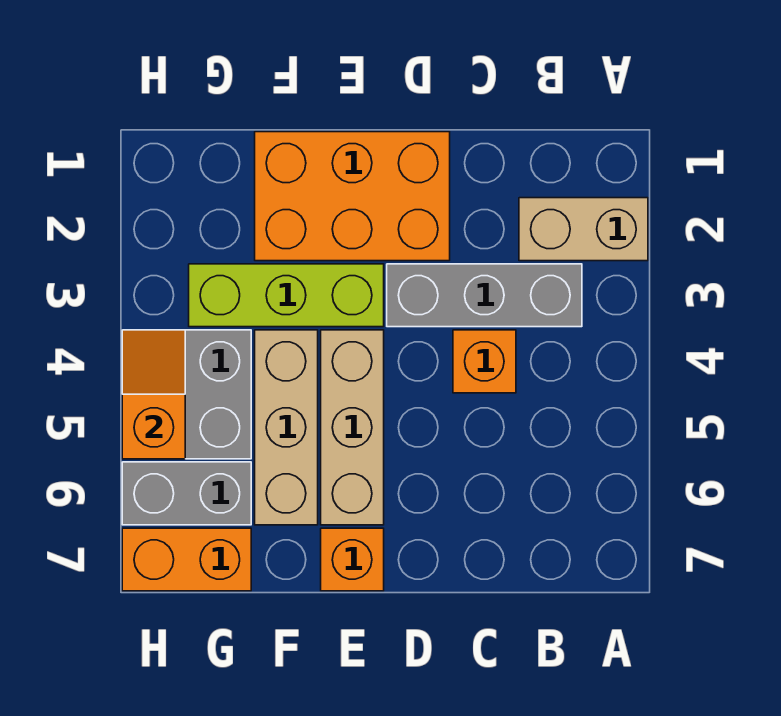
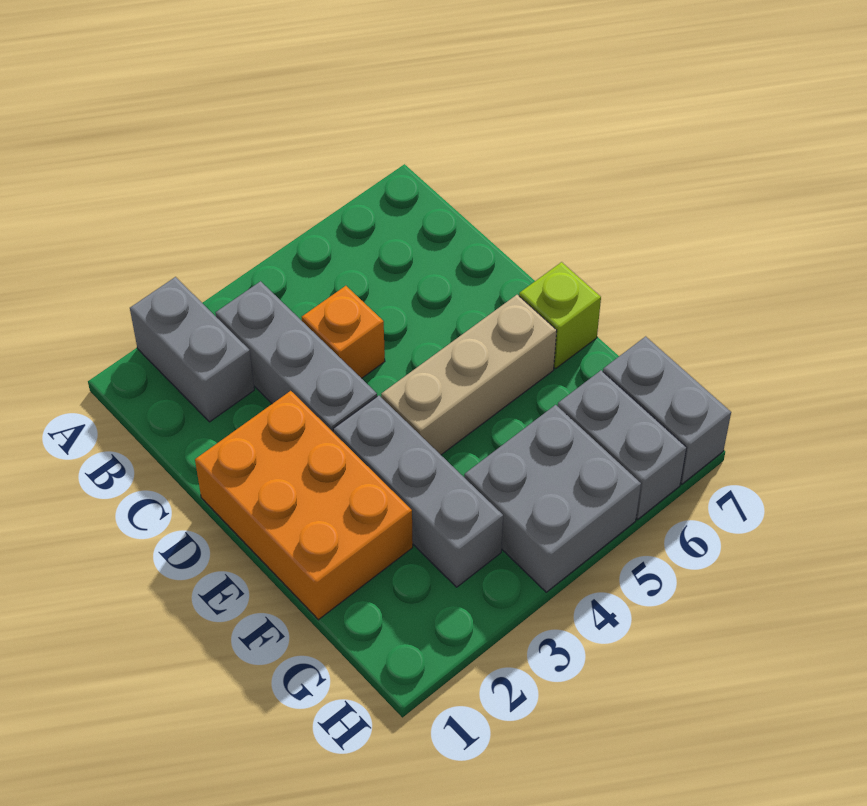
tan 1x2 brick [519,198,648,261] -> grey 1x2 brick [130,277,254,422]
lime 1x3 brick [189,264,384,327] -> grey 1x3 brick [333,396,503,587]
orange 1x1 brick [321,528,384,591] -> lime 1x1 brick [519,262,601,369]
tan 1x3 brick [255,330,318,525] -> none
orange 1x2 brick [122,528,251,591] -> grey 1x2 brick [603,336,731,484]
orange 1x2 slope [122,330,185,459] -> none

